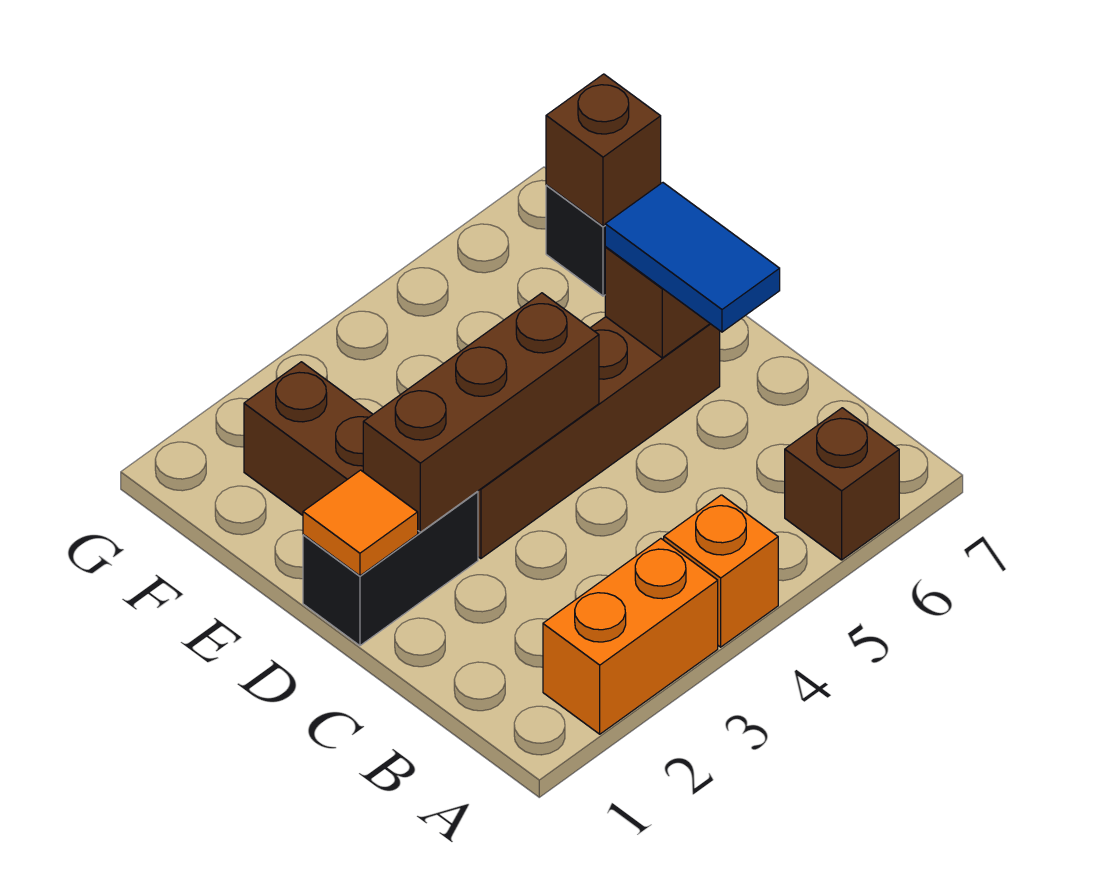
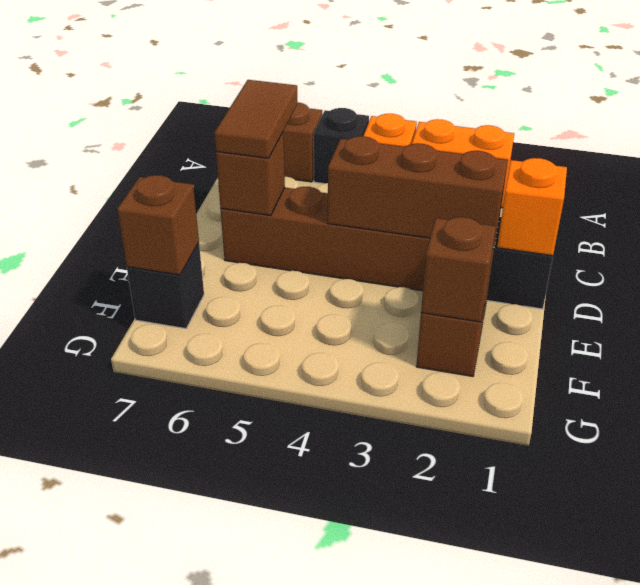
none -> black 1x1 brick [314,108,369,184]
blue 1x2 tile [605,183,780,332] -> brown 1x2 tile [214,80,297,158]
orange 1x1 tile [303,470,418,576] -> orange 1x1 brick [497,158,567,256]
none -> brown 1x1 brick [421,217,496,322]

